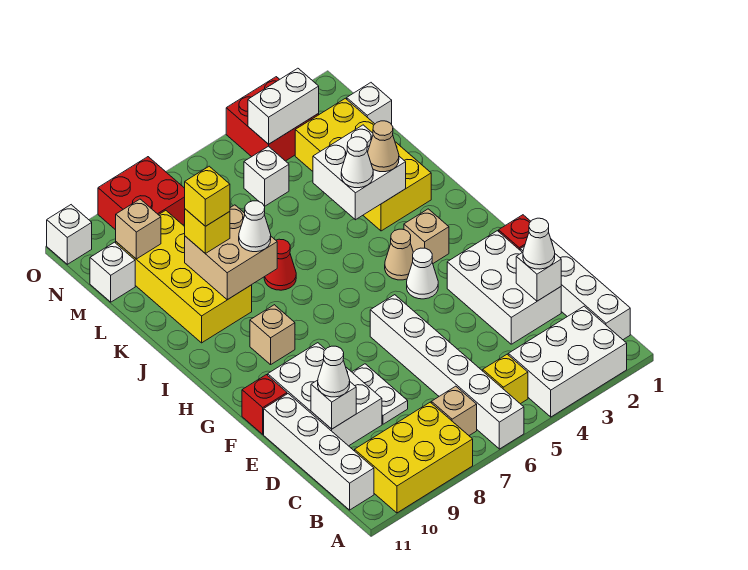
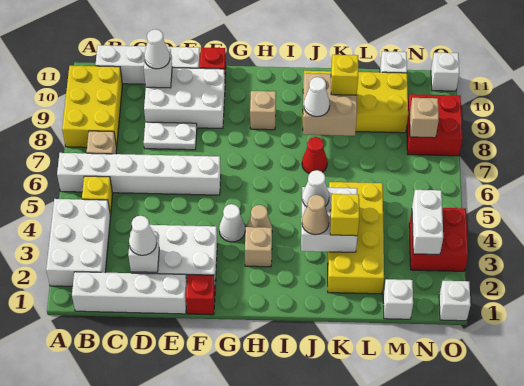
yellow 2x4 brick [295,98,431,231] -> yellow 2x4 brick turned to [328,182,384,294]
yellow 1x1 brick [185,166,230,226] -> yellow 1x1 brick moved to [330,194,359,236]
white 1x1 brick [244,146,289,206] -> white 1x1 brick moved to [439,281,471,321]
tan 1x1 brick [116,199,161,259] -> tan 1x1 brick moved to [410,98,439,138]

